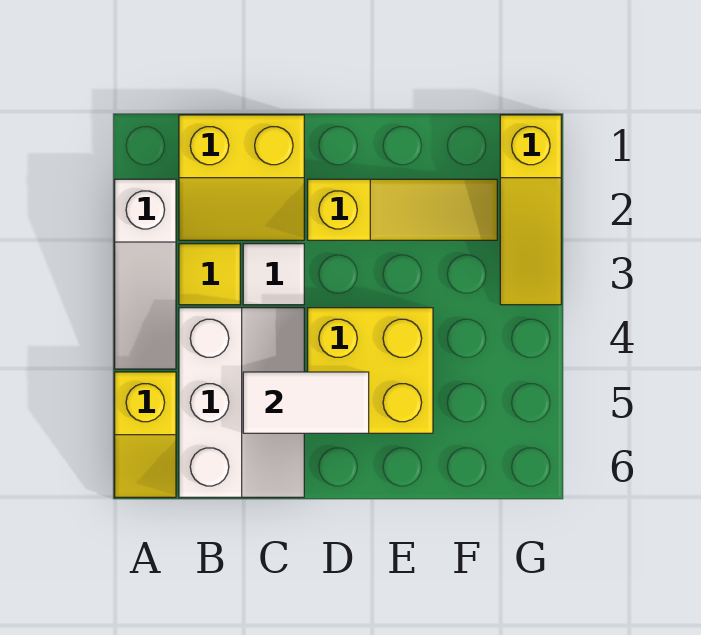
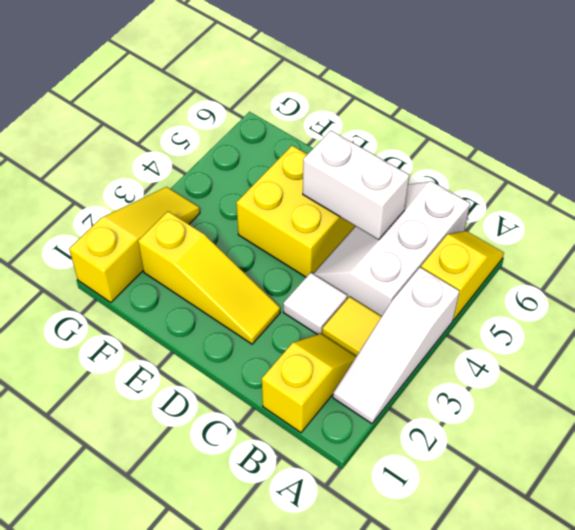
white 1x3 slope [115,179,176,369] -> white 1x3 slope turned to [333,267,460,424]
yellow 2x2 slope [179,115,304,240] -> yellow 1x2 slope [262,334,356,433]
white 1x2 tile [243,372,369,433] -> white 1x2 brick [303,131,409,240]
yellow 1x3 slope [308,179,497,240] -> yellow 1x3 slope turned to [138,211,280,344]

